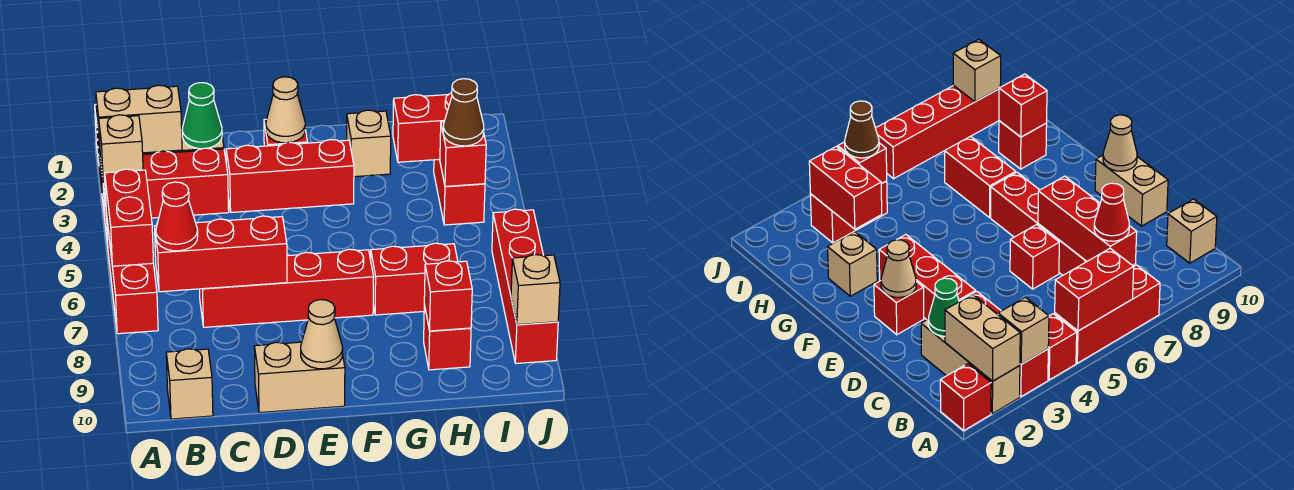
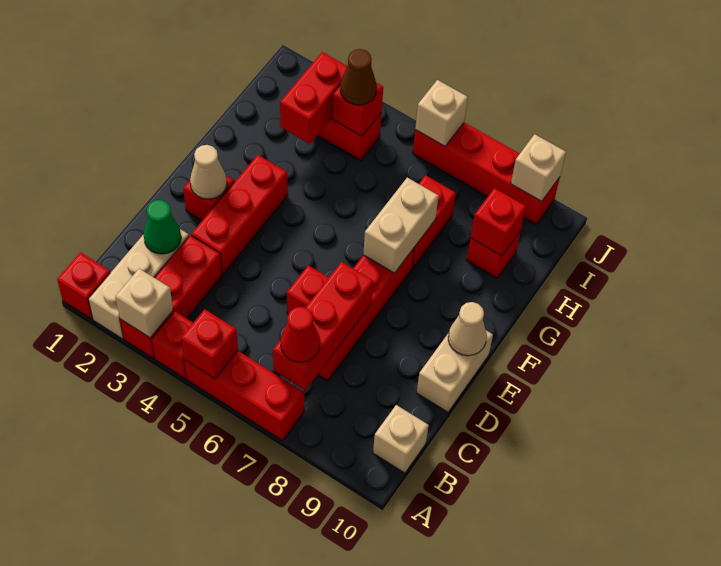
tan 1x2 brick [96,85,182,153] -> tan 1x2 brick moved to [363,177,438,273]
red 1x2 brick [105,169,153,266] -> red 1x1 brick [181,309,238,379]
tan 1x1 brick [347,110,391,177] -> tan 1x1 brick moved to [415,80,468,146]

